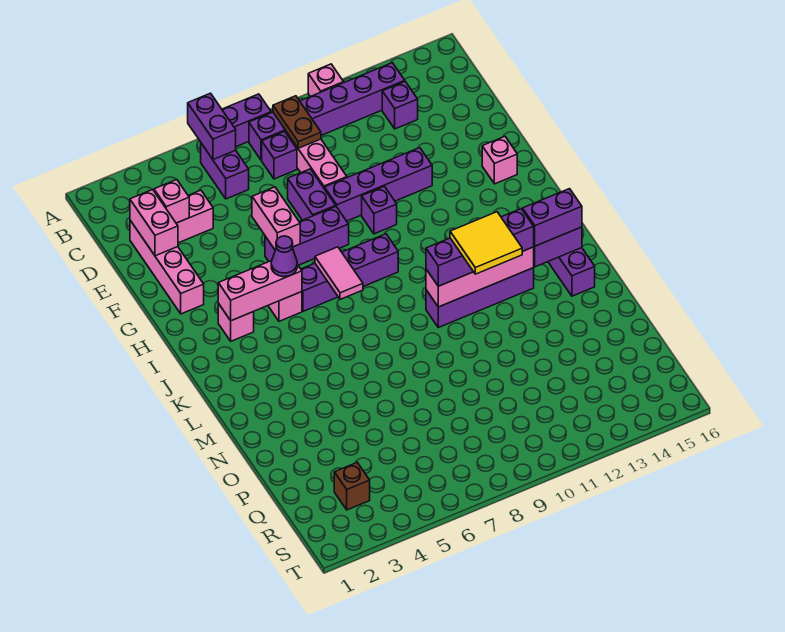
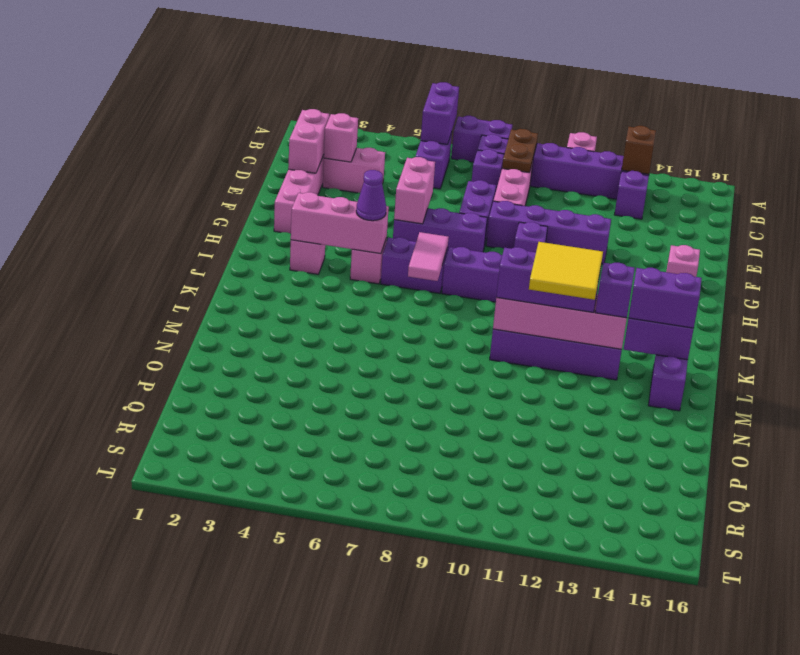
brown 1x1 brick [334,463,370,510] -> brown 1x1 brick moved to [622,126,656,174]

